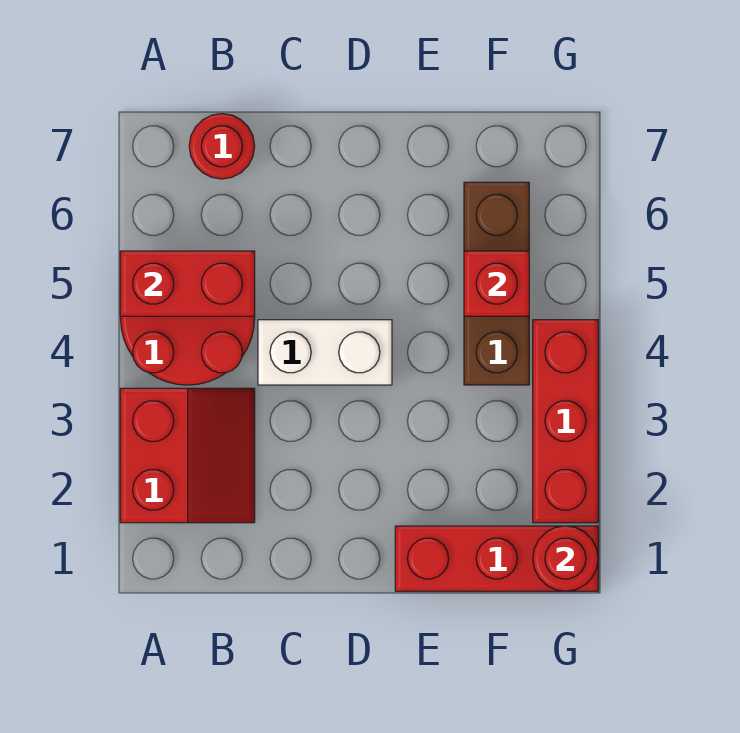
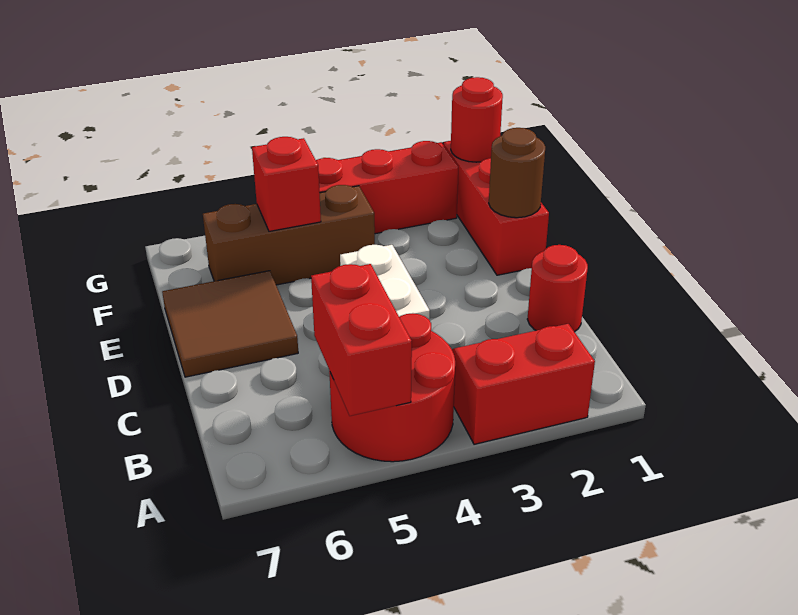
red 1x1 round brick [189,114,255,179] -> red 1x1 round brick moved to [527,245,588,332]
none -> brown 2x2 tile [162,271,298,377]
none -> brown 1x1 round brick [489,128,545,218]

